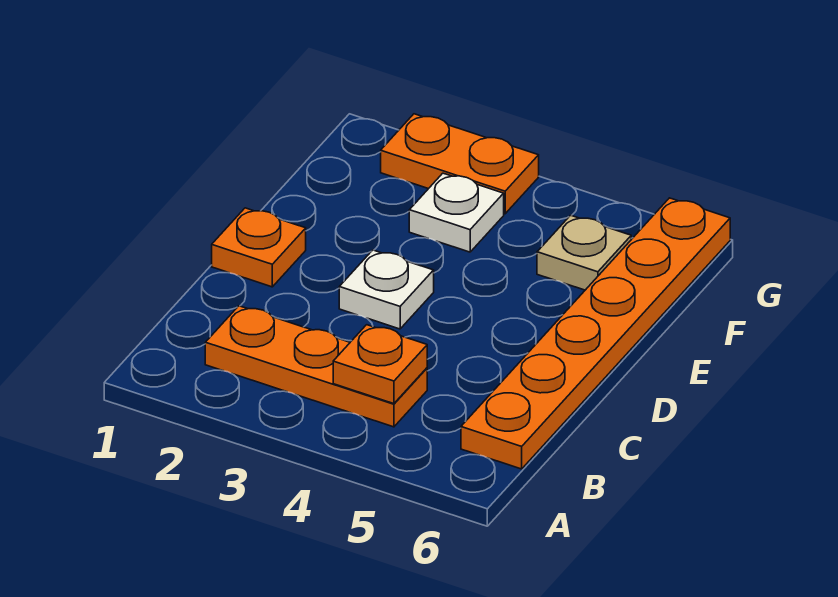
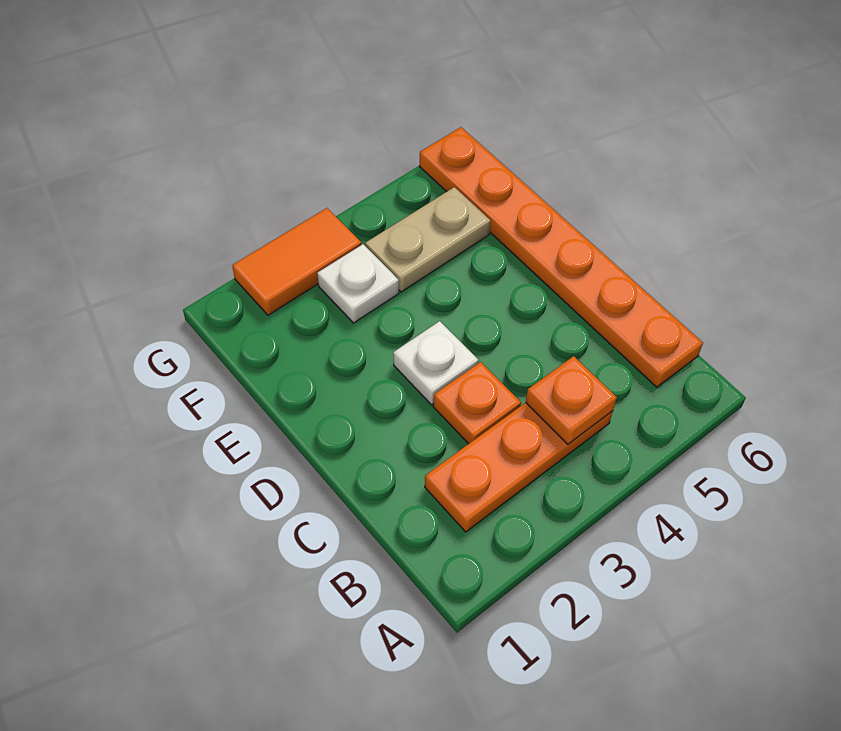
orange 1x1 plate [212,208,306,287] -> orange 1x1 plate moved to [433,362,521,444]
tan 1x1 plate [537,215,631,290] -> tan 1x2 plate [365,187,491,292]
orange 1x2 plate [381,114,539,214] -> orange 1x2 tile [232,208,361,315]

